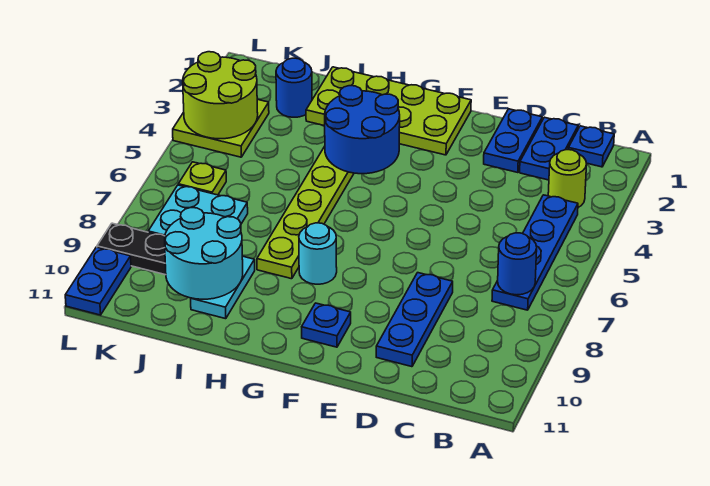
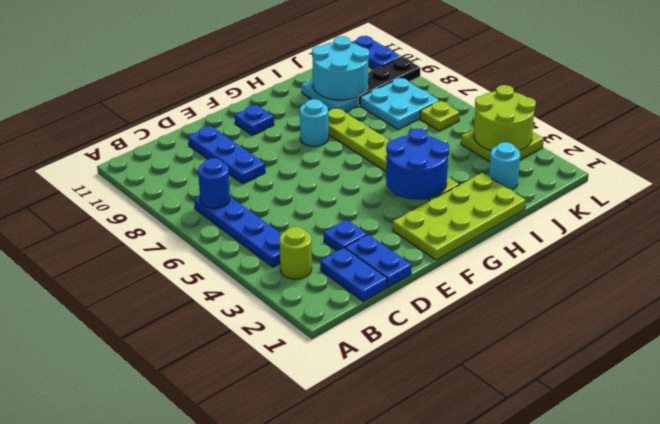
blue 1x1 plate [568,126,614,167] -> blue 1x1 plate moved to [324,220,367,251]
blue 1x1 round brick [276,58,312,117] -> cyan 1x1 round brick [489,142,520,190]

